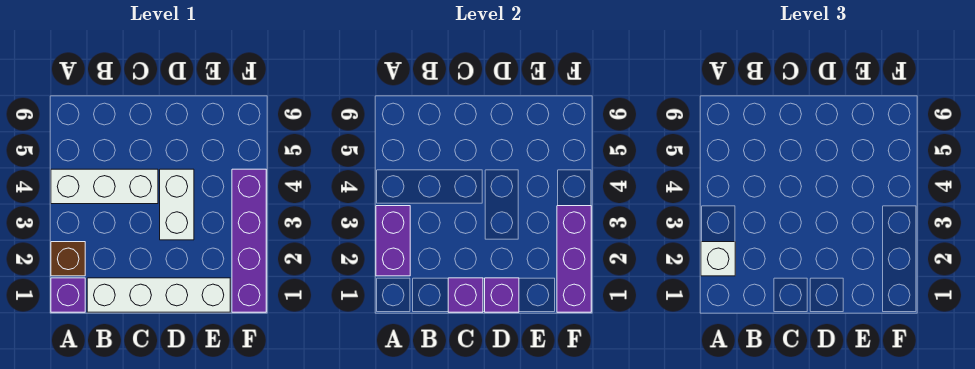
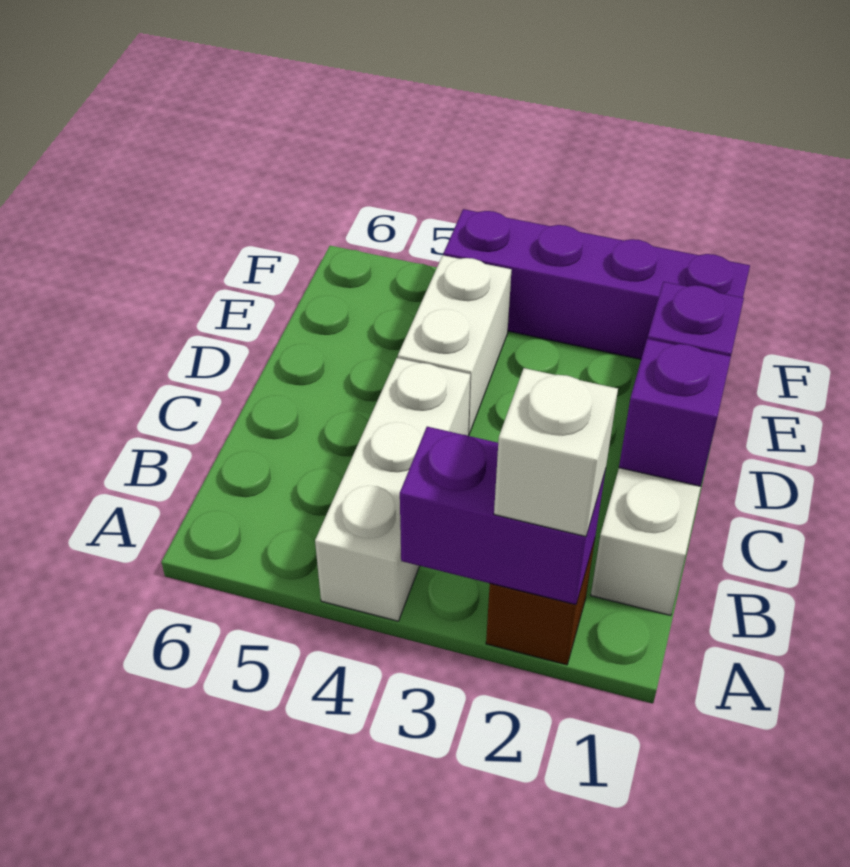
purple 1x1 brick [51,278,85,312] -> none
white 1x2 brick [160,169,194,240] -> white 1x2 brick turned to [398,255,511,435]
purple 1x3 brick [557,206,591,312] -> none

